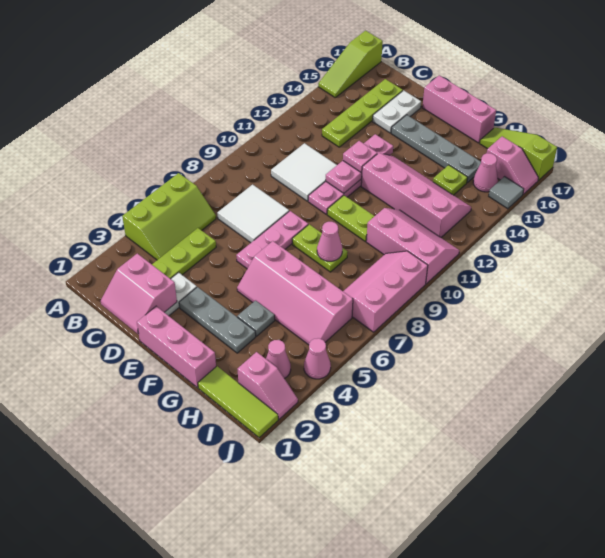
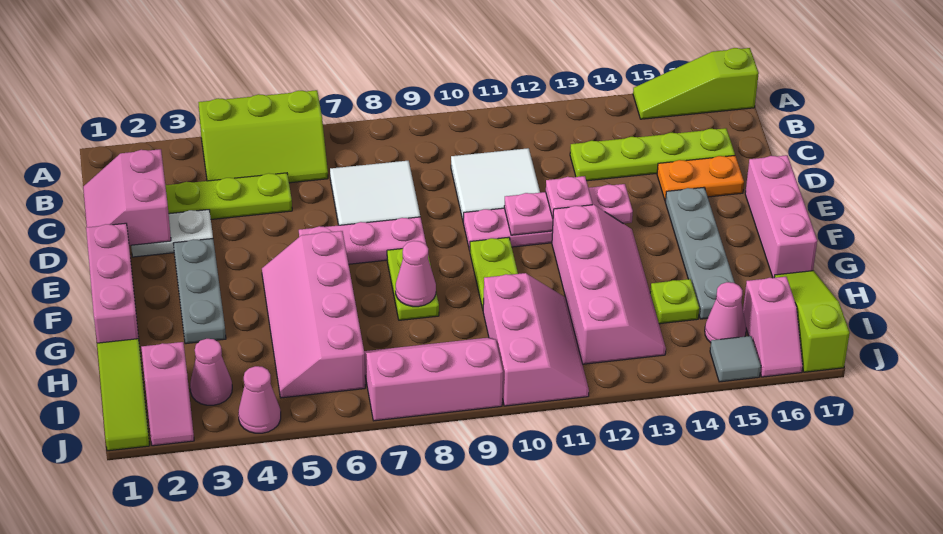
white 1x2 plate [373,90,421,133] -> orange 1x2 plate [657,156,744,201]
grey 1x1 plate [237,300,275,336] -> none

